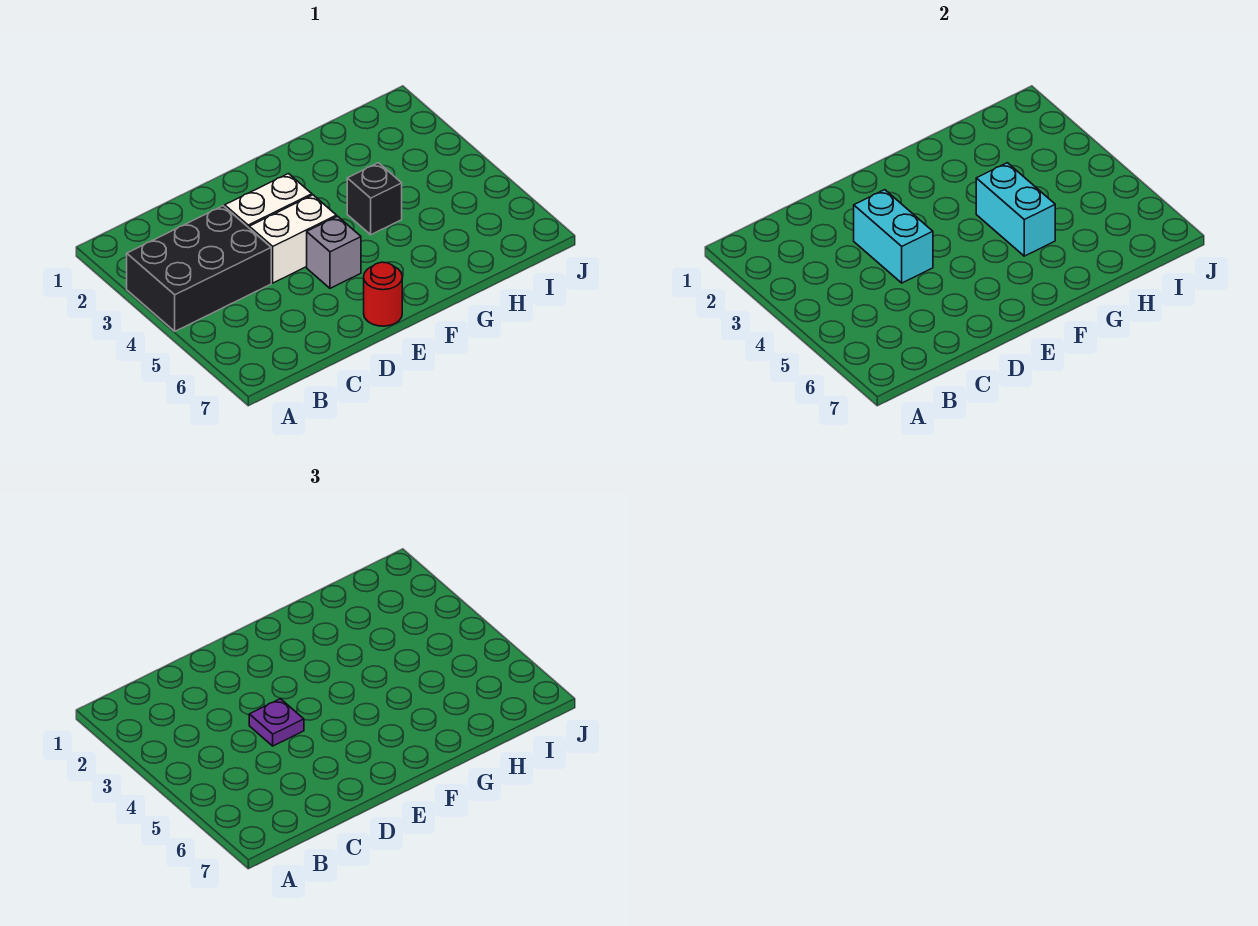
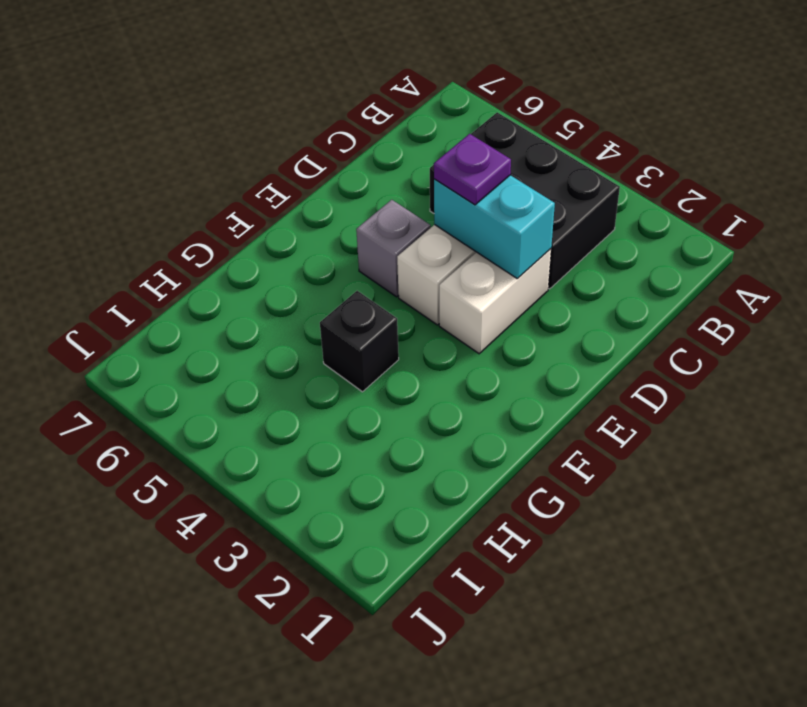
black 2x3 brick [127,206,271,331] -> black 2x3 brick turned to [430,112,620,289]
red 1x1 round brick [364,262,402,326] -> none
cyan 1x2 brick [976,163,1055,256] -> none

